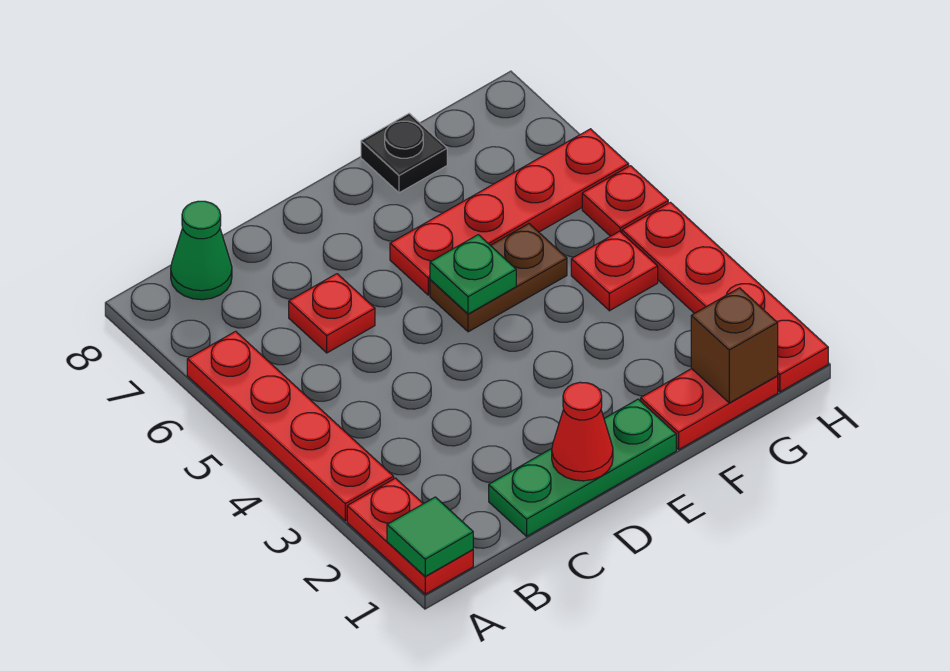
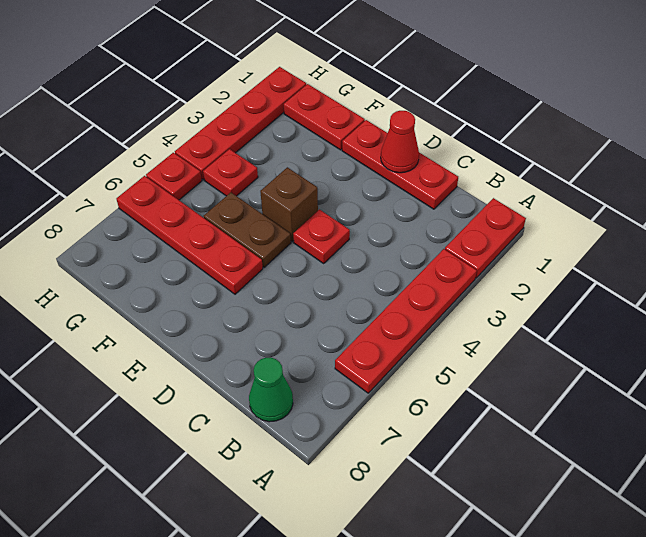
green 1x1 tile [387,497,473,576] -> none
green 1x3 plate [489,399,676,536] -> red 1x3 plate [342,120,458,209]
red 1x1 plate [289,274,375,353] -> red 1x1 plate moved to [293,209,350,263]
green 1x1 plate [430,235,516,314] -> none
black 1x1 plate [361,114,447,193] -> none
brown 1x1 brick [691,288,778,403] -> brown 1x1 brick moved to [260,167,318,242]

